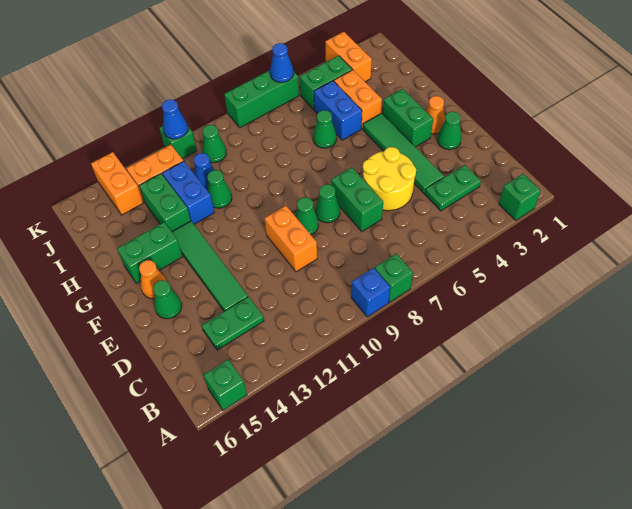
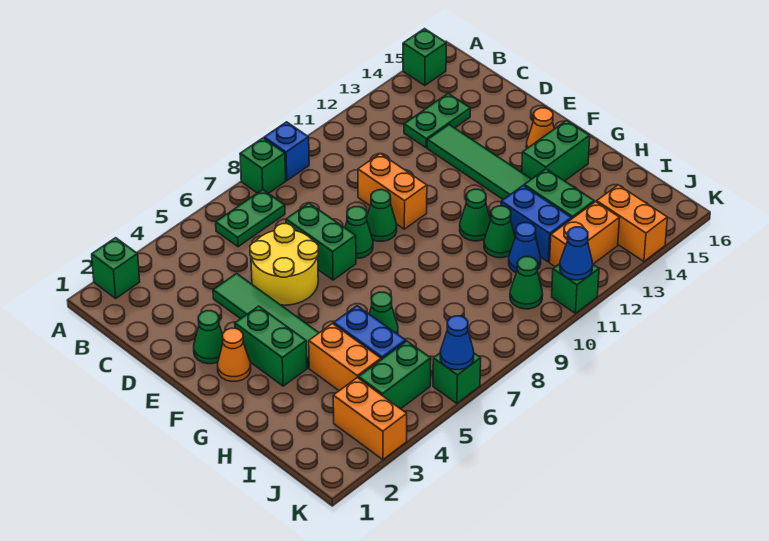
green 1x2 plate [425,165,481,211] -> green 1x2 plate moved to [216,190,285,247]
green 1x1 cone [153,280,182,319] -> green 1x1 cone moved to [460,189,491,241]
green 1x3 brick [224,70,299,128] -> green 1x1 brick [433,353,481,403]

